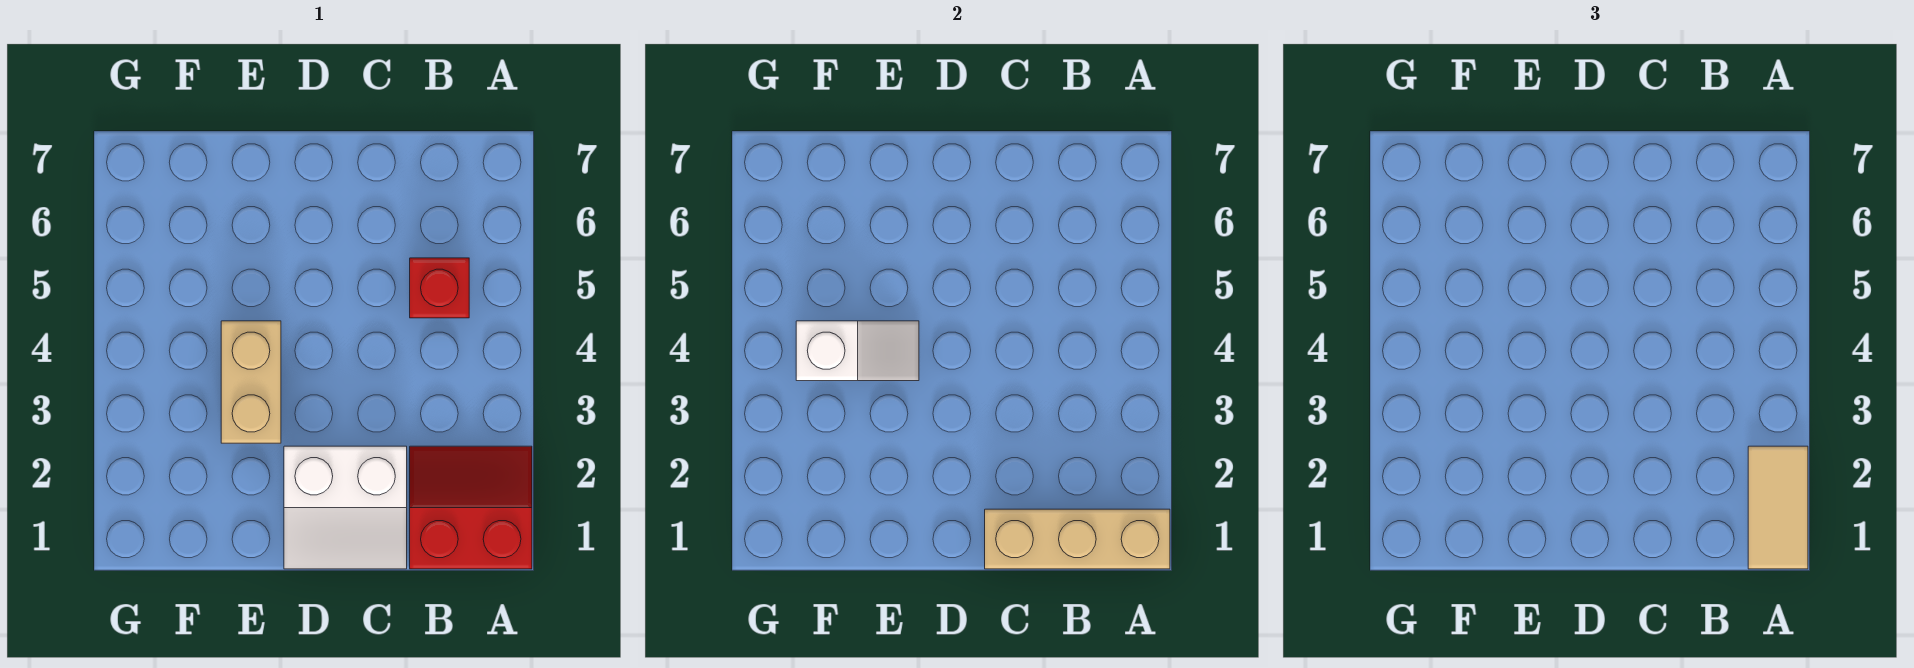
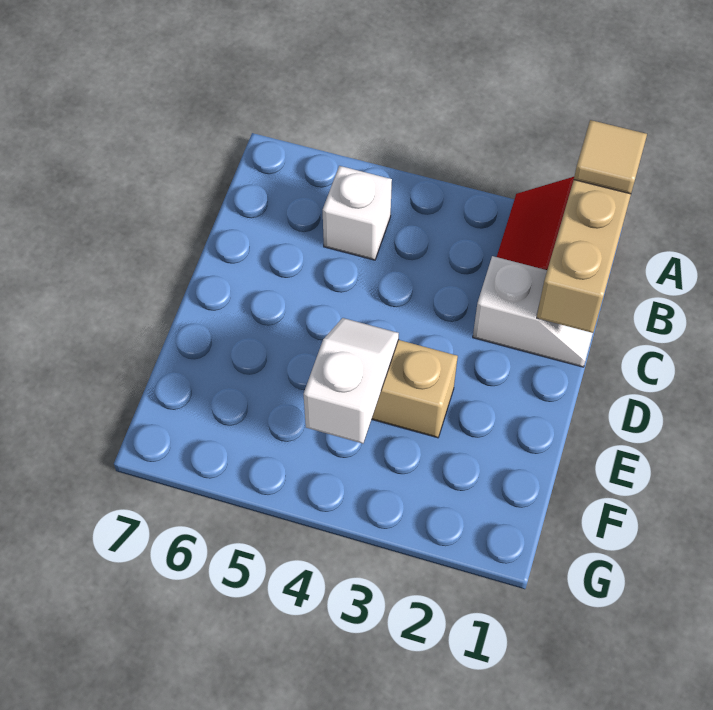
tan 1x2 tile [1748,446,1808,569] -> tan 1x1 tile [574,120,647,194]
red 1x1 brick [410,258,469,318] -> white 1x1 brick [323,166,392,260]
white 2x2 slope [284,446,407,569] -> white 1x2 slope [473,256,593,367]

